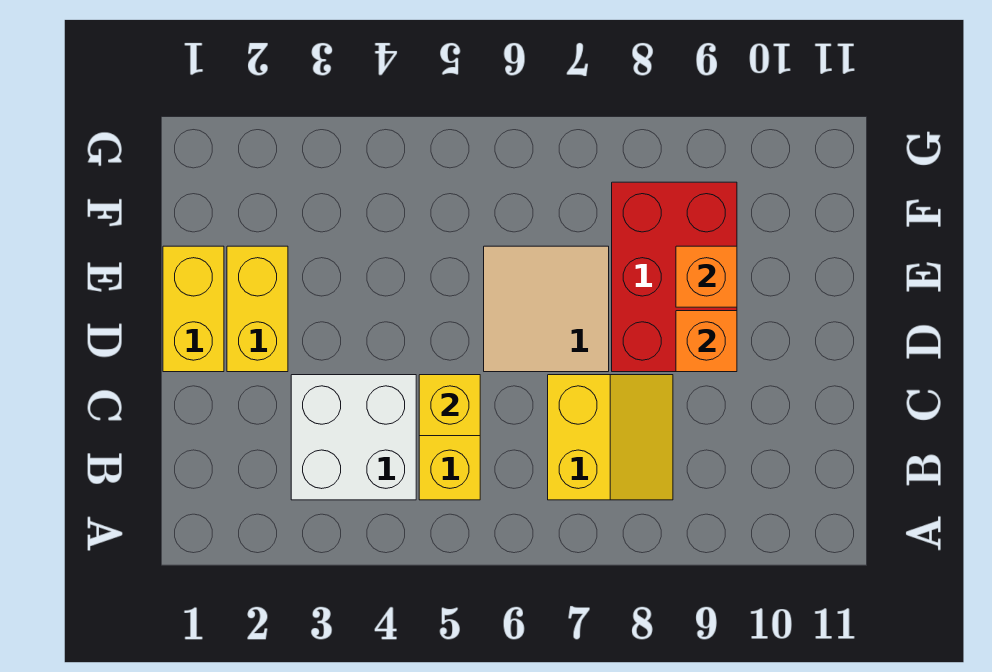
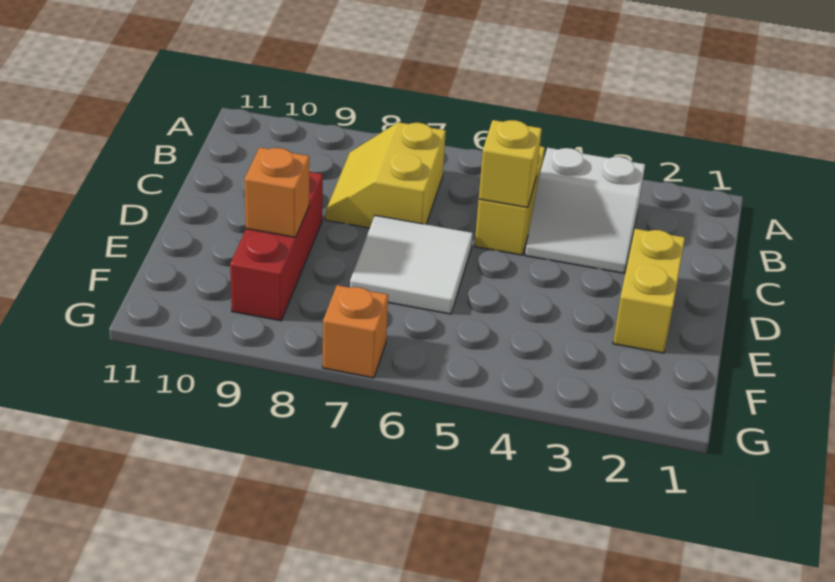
white 2x2 brick [291,375,416,500] -> white 2x2 slope [525,148,645,273]
yellow 1x2 brick [163,246,224,372] -> none
tan 2x2 tile [484,246,609,372] -> white 2x2 tile [350,215,473,314]
red 2x3 brick [612,182,737,372] -> red 1x3 brick [230,172,323,321]
orange 1x1 brick [676,311,737,372] -> orange 1x1 brick moved to [323,285,388,378]

